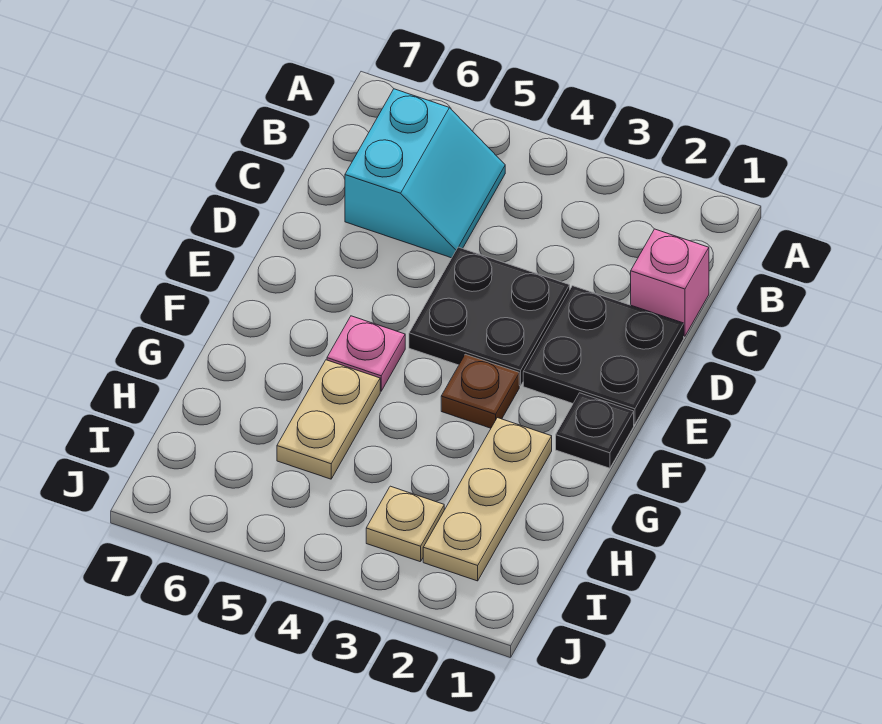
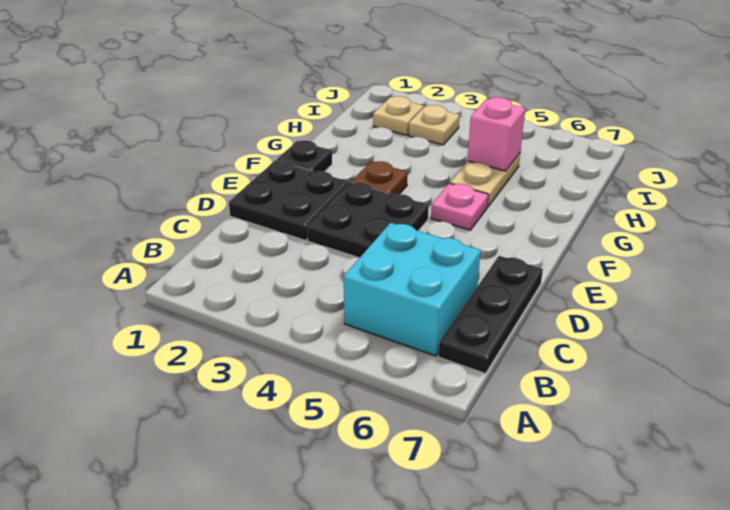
cyan 2x2 slope [345,89,505,258] -> cyan 2x2 brick [344,223,481,356]
none -> black 1x3 plate [438,256,543,374]
pink 1x1 brick [631,229,709,336] -> pink 1x1 brick moved to [468,97,525,171]
tan 1x3 plate [423,418,552,581] -> tan 1x1 plate [373,96,424,135]

